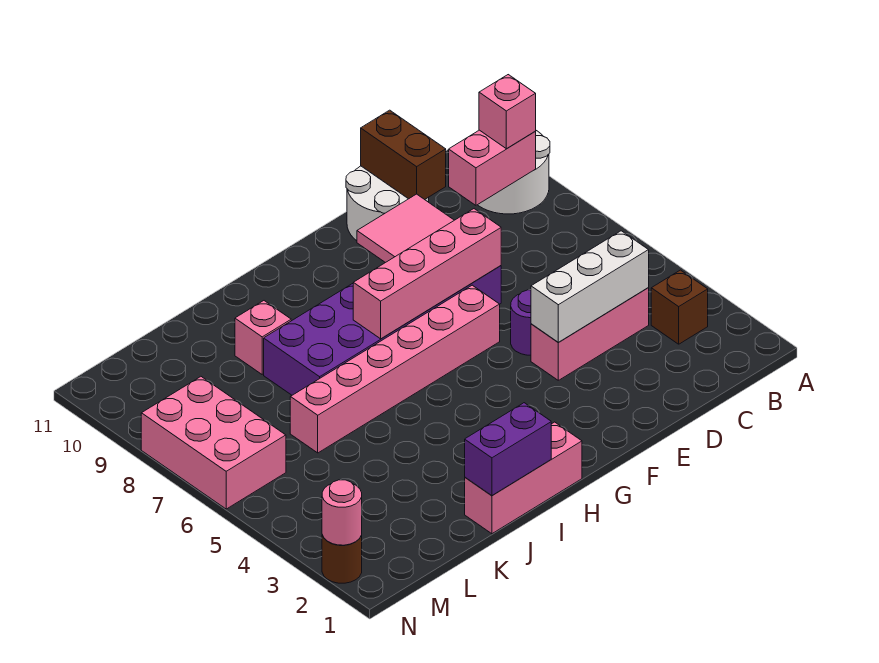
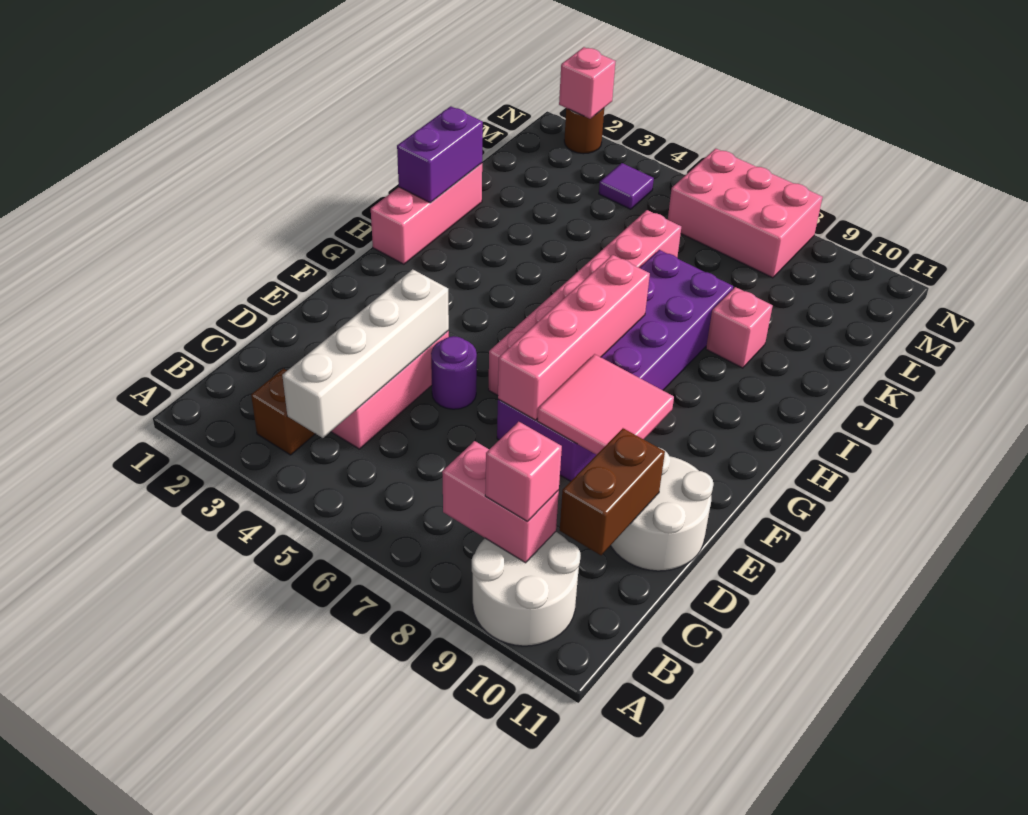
pink 1x2 brick [449,130,536,205] -> pink 1x2 brick turned to [442,441,559,563]
white 1x3 brick [531,231,649,343] -> white 1x4 brick [282,269,449,438]
brown 1x2 brick [361,110,446,200] -> brown 1x2 brick turned to [560,428,665,555]
none -> purple 1x1 tile [599,163,654,209]
pink 1x1 round brick [322,480,362,545] -> pink 1x1 brick [559,47,616,119]

